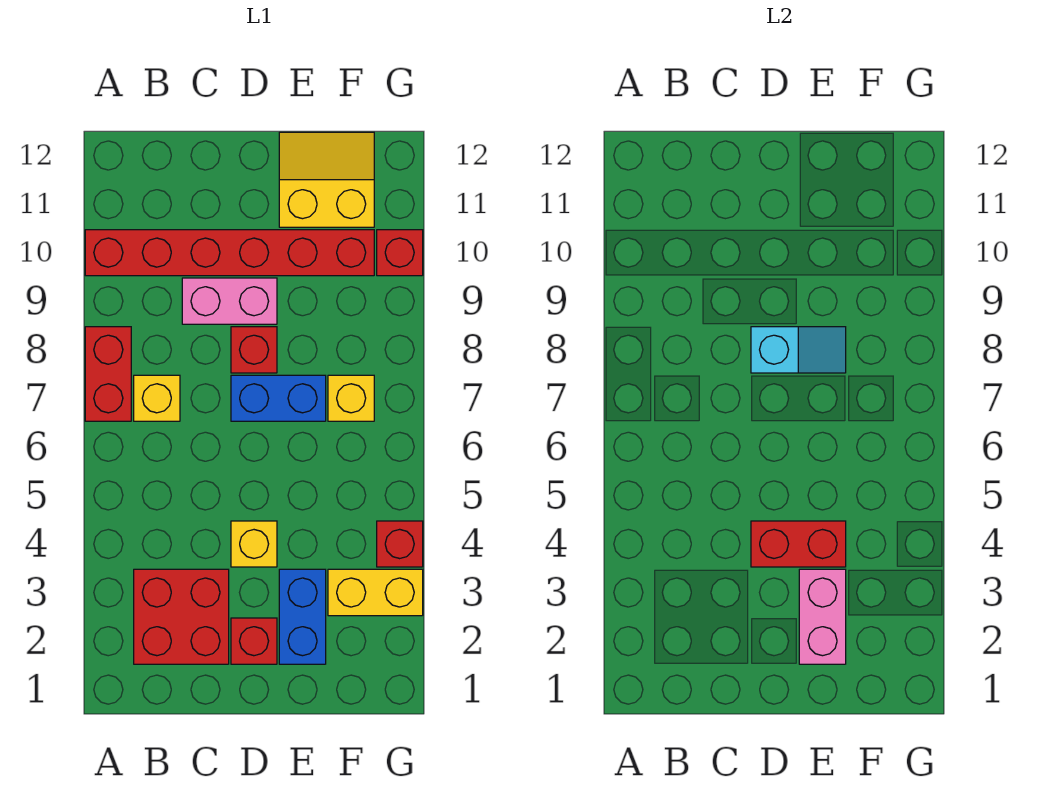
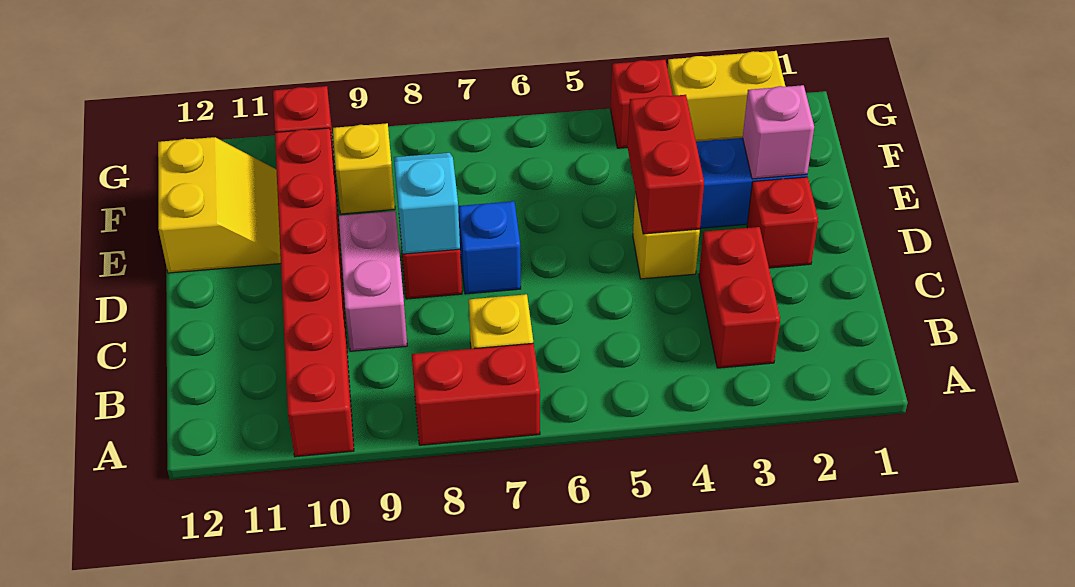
red 2x2 brick [134,569,229,664] -> red 1x2 brick [699,227,780,368]
blue 1x2 brick [231,375,326,421] -> blue 1x1 brick [458,201,521,294]
pink 1x2 brick [799,569,846,664] -> pink 1x1 brick [743,85,814,179]
yellow 2x2 slope [279,132,374,227] -> yellow 2x2 slope turned to [158,137,281,273]
yellow 1x2 brick [328,569,423,616] -> yellow 1x2 brick turned to [668,51,786,142]
yellow 1x1 brick [328,375,374,421] -> yellow 1x1 brick moved to [333,123,395,214]

